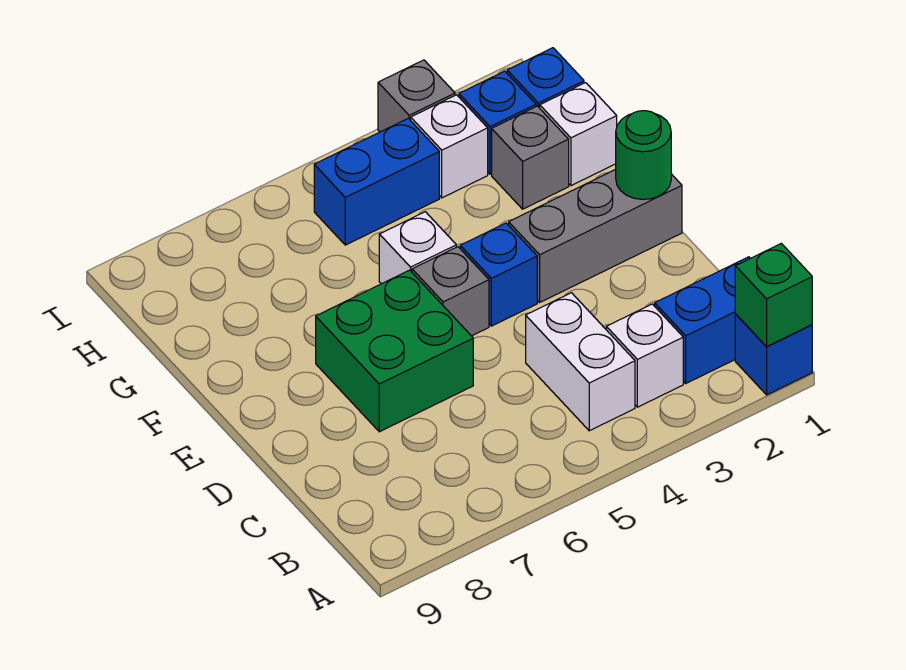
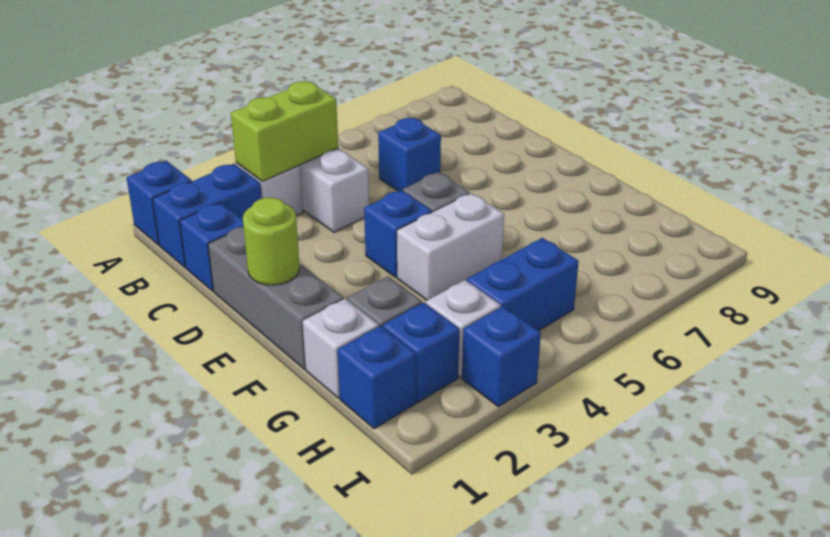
green 1x1 brick [735,243,812,347] -> none
none -> lime 1x2 brick [231,81,338,181]
none -> blue 1x1 brick [180,202,244,291]
none -> blue 1x1 brick [378,118,441,191]
green 2x2 brick [316,270,473,432] -> none
grey 1x3 brick [509,169,682,302] -> grey 1x3 brick turned to [208,227,344,369]
green 1x1 round brick [616,111,671,199] -> lime 1x1 round brick [243,197,300,285]
white 1x1 brick [379,212,456,284] -> white 1x2 brick [397,193,504,300]
grey 1x1 brick [378,60,455,132] -> blue 1x1 brick [462,306,541,407]

